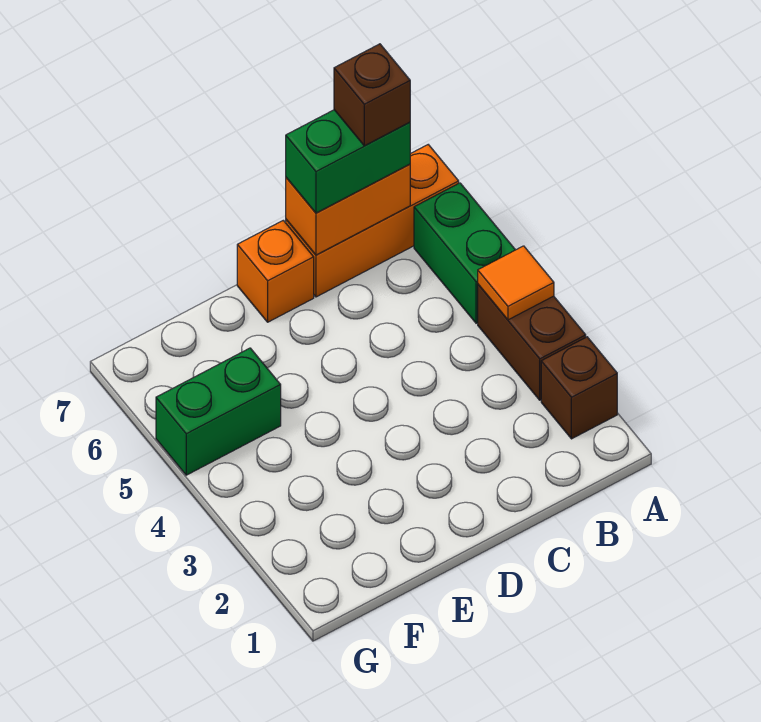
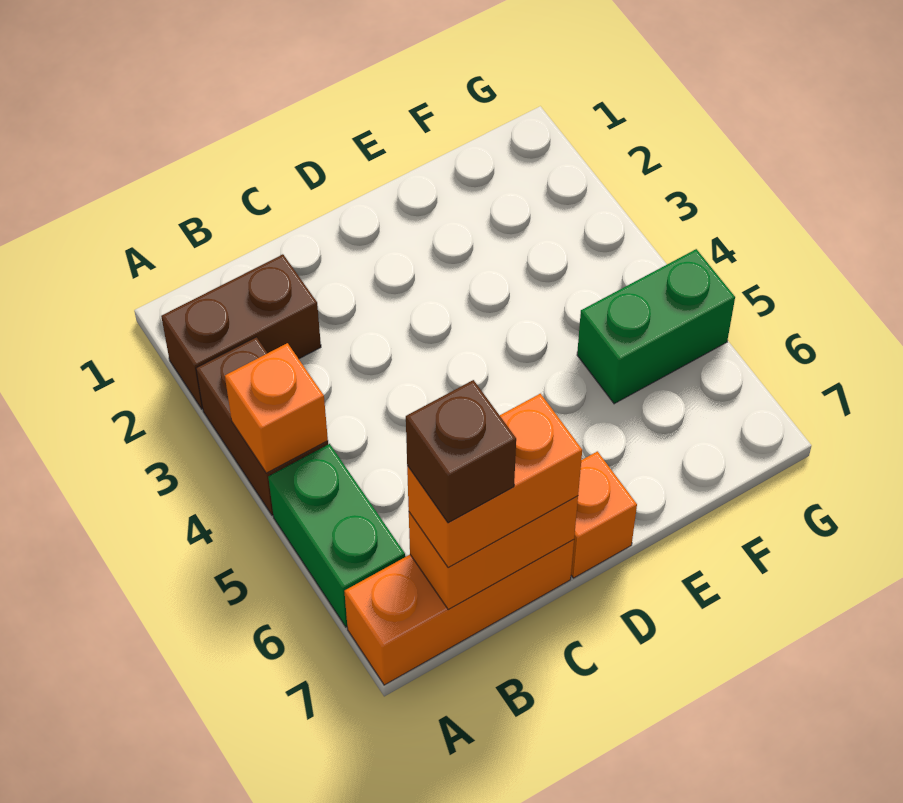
brown 1x1 brick [541,337,617,439] -> brown 1x2 brick [161,254,321,409]
orange 1x1 tile [478,246,554,320] -> orange 1x1 brick [225,343,328,473]
green 1x2 brick [286,110,410,213] -> orange 1x2 brick [407,394,582,568]

